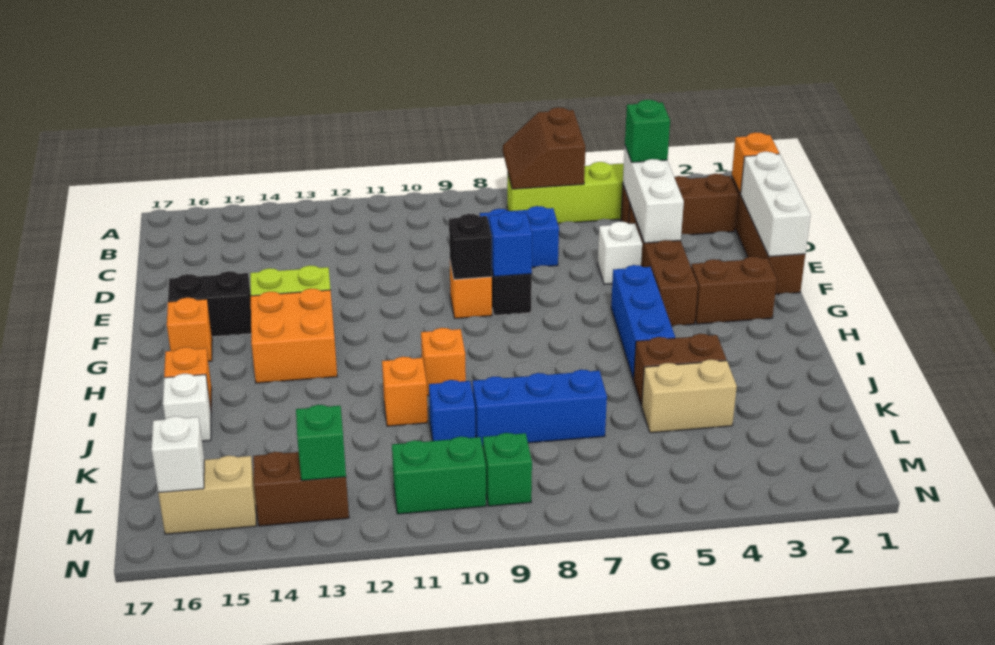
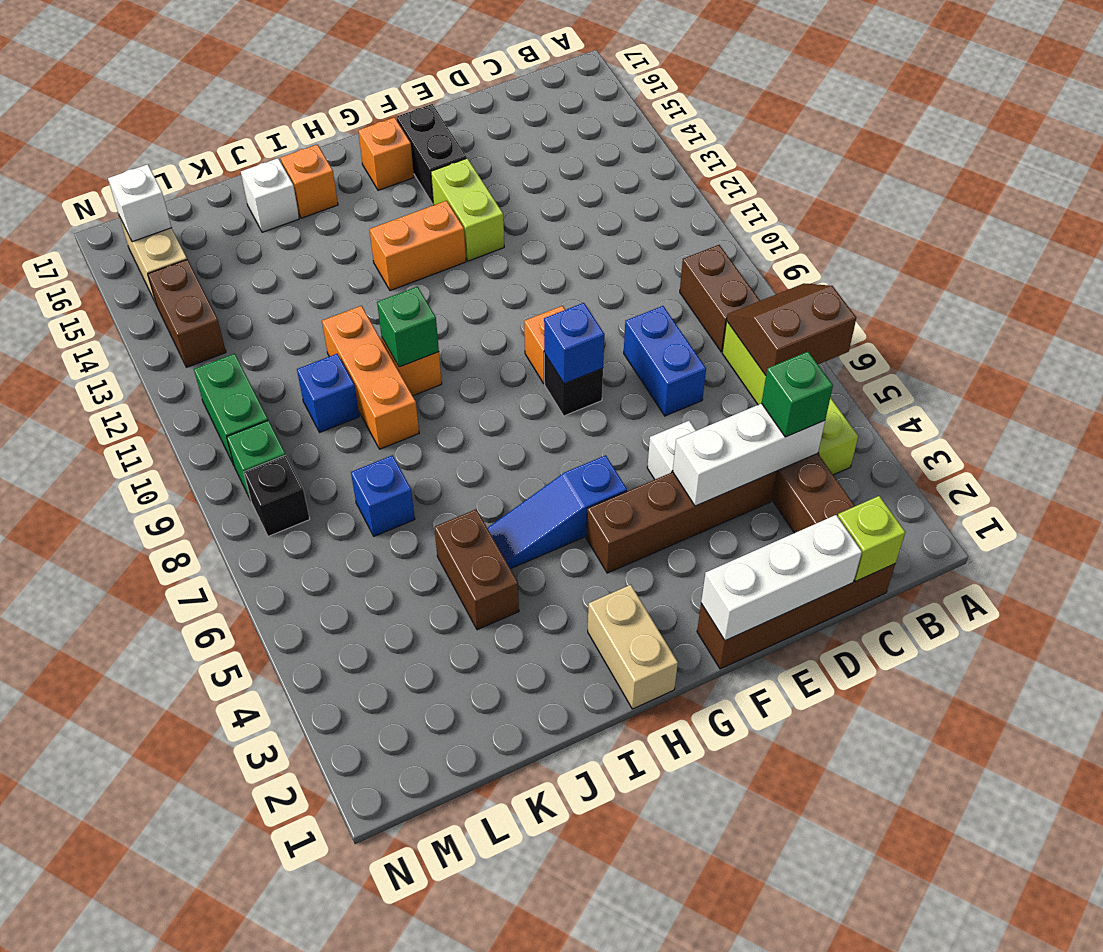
orange 1x1 brick [732,132,779,193] -> lime 1x1 brick [838,496,905,581]
black 1x1 brick [449,214,492,279] -> black 1x1 brick moved to [244,455,310,536]
brown 1x2 brick [691,257,777,324] -> brown 1x2 brick moved to [680,245,760,352]
blue 1x3 brick [611,265,675,379] -> blue 1x3 slope [487,455,627,569]
orange 2x2 brick [251,289,337,383] -> orange 1x2 brick [369,201,466,291]
orange 1x1 brick [382,357,428,426] -> orange 1x3 brick [322,306,419,449]
tan 1x2 brick [642,359,737,433] -> tan 1x2 brick moved to [588,585,678,709]
blue 1x3 brick [472,370,607,447] -> blue 1x1 brick [351,455,415,536]
green 1x1 brick [296,405,346,480] -> green 1x1 brick moved to [377,287,439,367]

